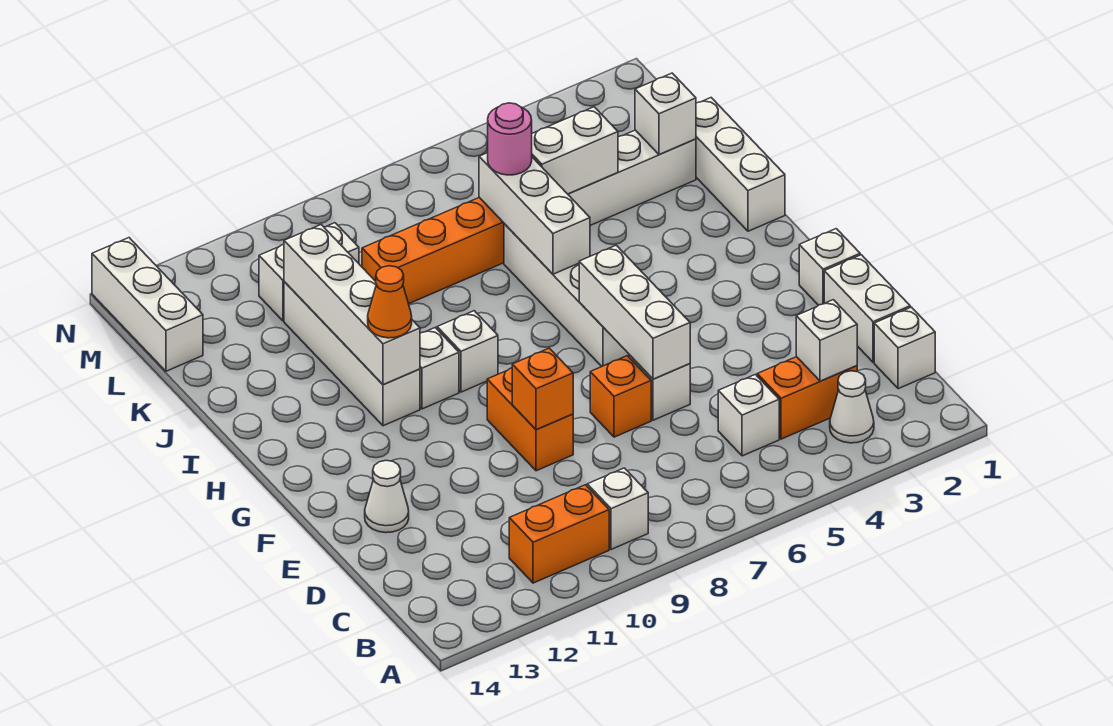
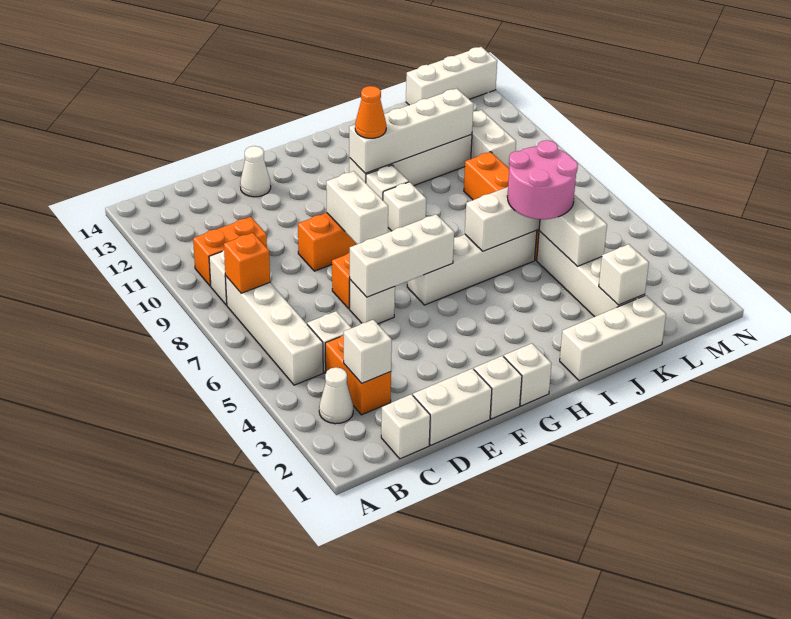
none -> white 1x4 brick [225,276,323,385]
orange 1x2 brick [509,485,609,583] -> orange 1x2 brick turned to [193,217,267,286]
orange 1x1 brick [512,348,573,430] -> orange 1x1 brick moved to [224,233,270,293]
none -> white 1x2 brick [326,171,388,244]
none -> white 1x1 brick [504,343,552,406]
pink 1x1 round brick [488,103,532,175] -> pink 2x2 round brick [507,140,578,219]

